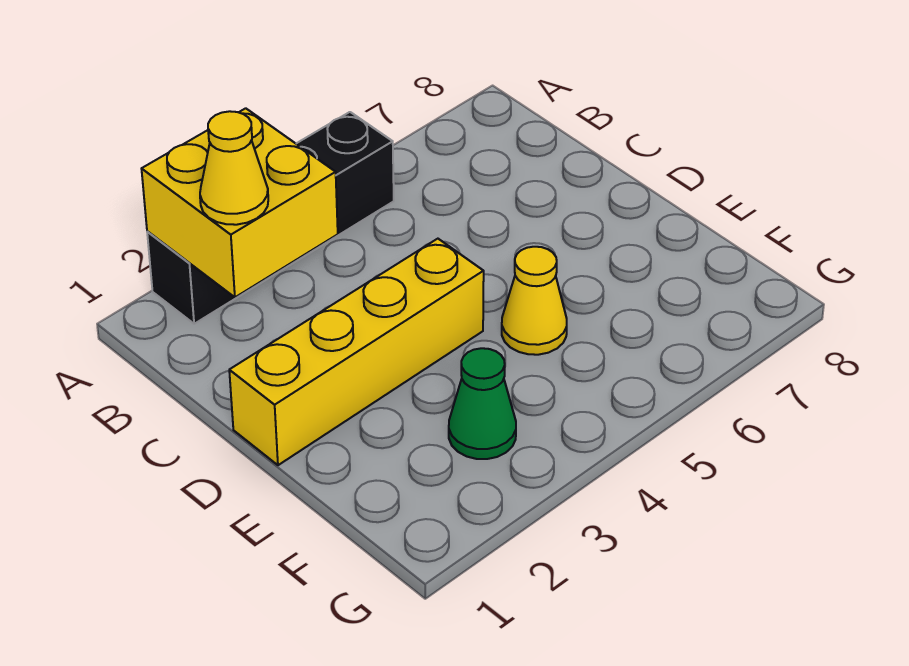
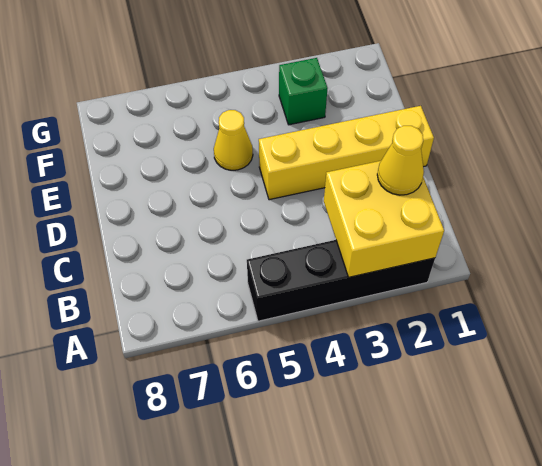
green 1x1 cone [449,348,516,459] -> green 1x1 brick [279,58,328,125]

